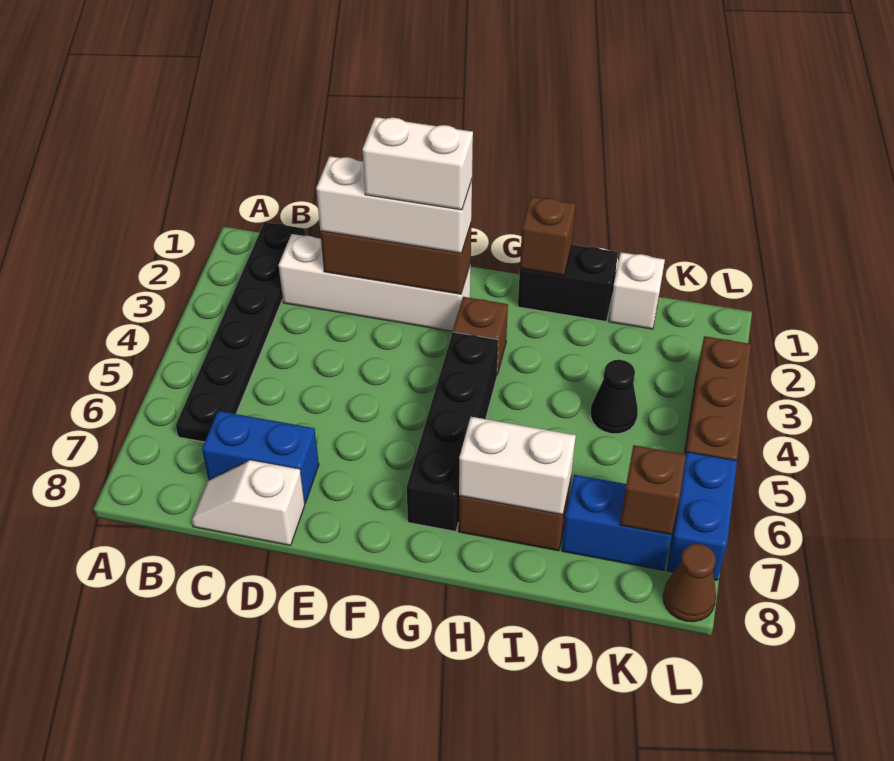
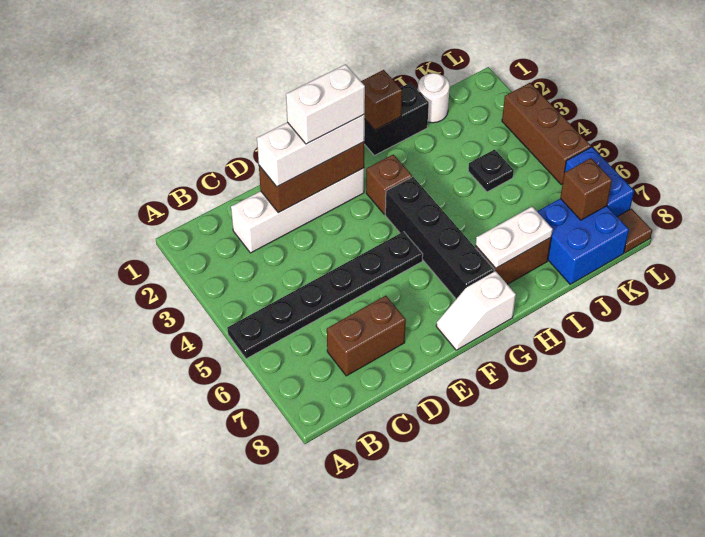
black 1x6 plate [176,222,306,442] -> black 1x6 plate turned to [227,232,423,359]
blue 1x2 brick [202,411,319,503] -> brown 1x2 brick [327,296,406,376]
white 1x2 slope [192,460,305,545] -> white 1x2 slope moved to [436,271,516,350]
white 1x2 brick [459,417,576,515] -> white 1x2 plate [476,207,553,268]
white 1x1 brick [609,252,665,329] -> white 1x1 round brick [418,73,450,123]
black 1x1 cone [590,360,638,434] -> black 1x1 plate [468,149,514,192]
blue 1x2 brick [562,475,672,570] -> blue 2x2 brick [537,199,629,284]
brown 1x1 cone [663,544,716,622] -> brown 1x1 tile [617,209,652,253]

